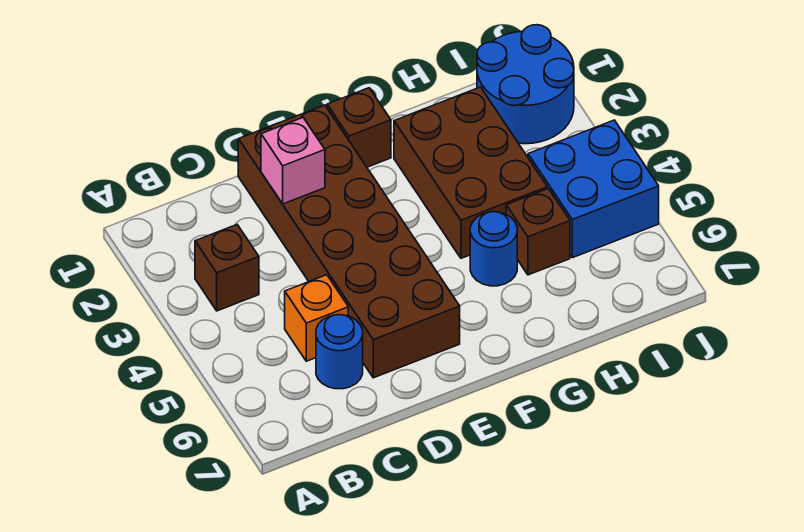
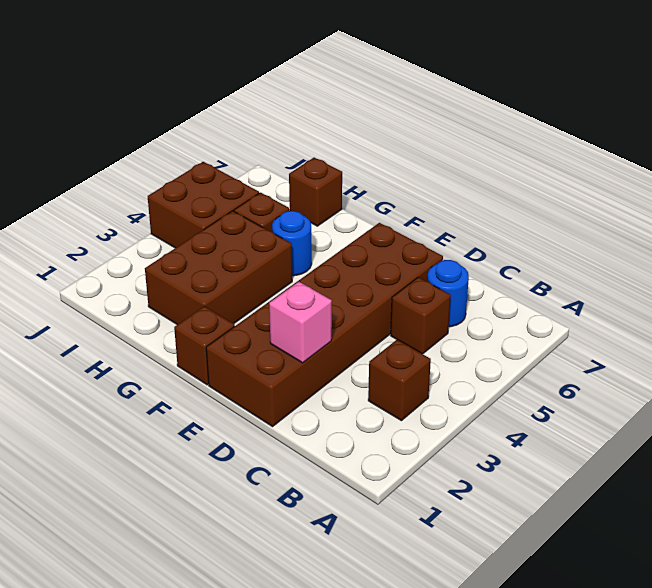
orange 1x1 brick [285,275,348,361] -> brown 1x1 brick [391,277,451,354]
none -> brown 1x1 brick [289,158,342,226]
blue 2x2 round brick [477,25,574,144] -> none
blue 2x2 brick [528,120,659,258] -> brown 2x2 brick [148,162,259,248]

